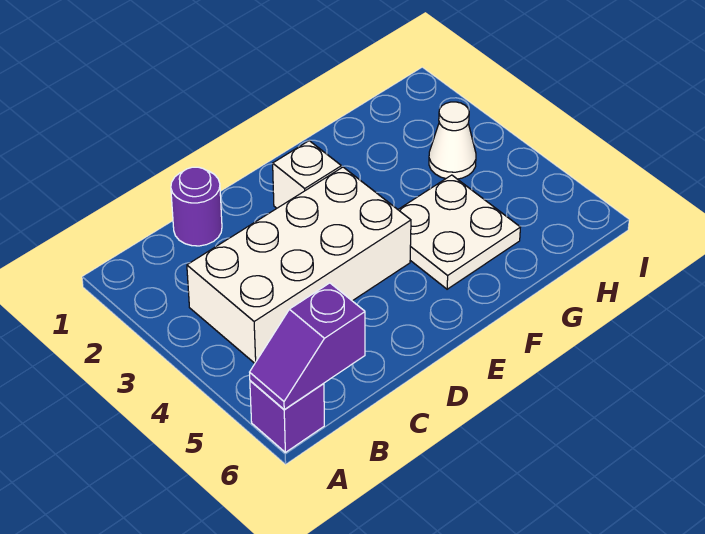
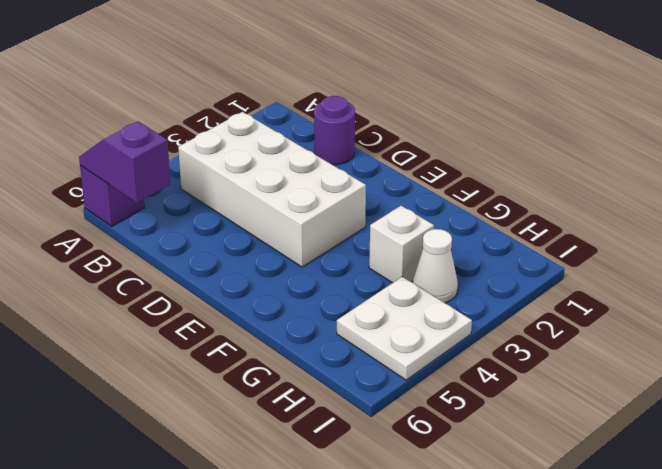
white 1x1 brick [273,141,341,208] -> white 1x1 brick moved to [369,206,434,283]
white 2x2 plate [398,175,520,289] -> white 2x2 plate moved to [337,277,472,380]

